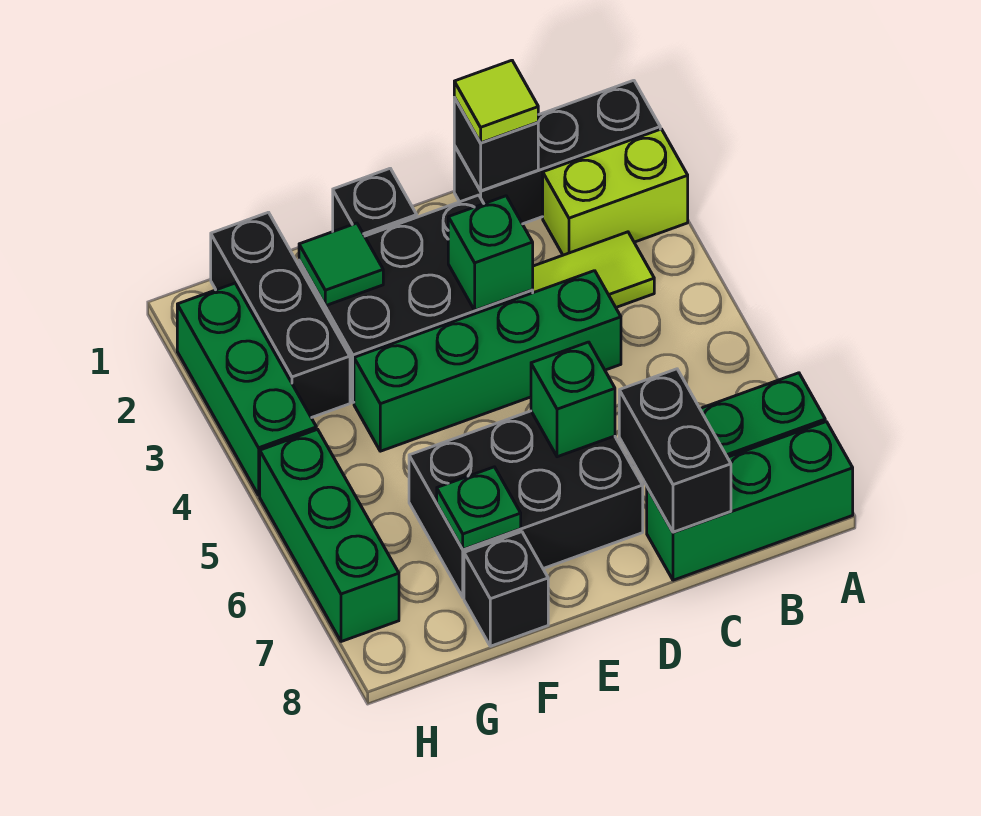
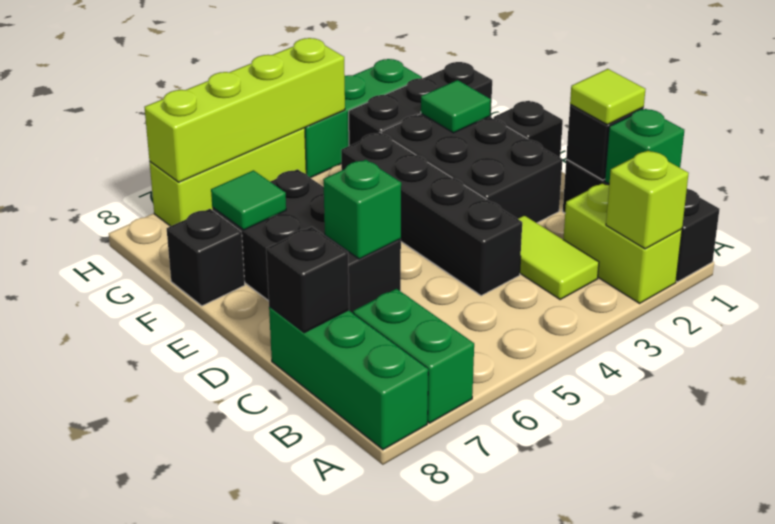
none -> lime 1x1 brick [606,150,689,249]
green 1x4 brick [354,271,621,451] -> black 1x4 brick [341,132,522,296]
black 1x2 brick [619,369,731,532] -> black 1x1 brick [266,227,349,333]
green 1x1 brick [448,196,533,310] -> green 1x1 brick moved to [605,109,684,184]
green 1x1 plate [437,467,521,549] -> green 1x1 tile [211,170,286,230]
none -> lime 1x4 brick [144,38,345,182]
green 1x3 brick [260,429,399,642] -> lime 1x3 brick [150,128,306,226]

